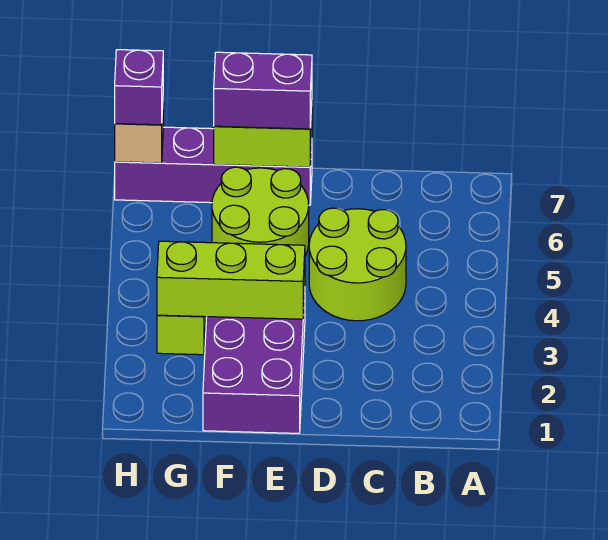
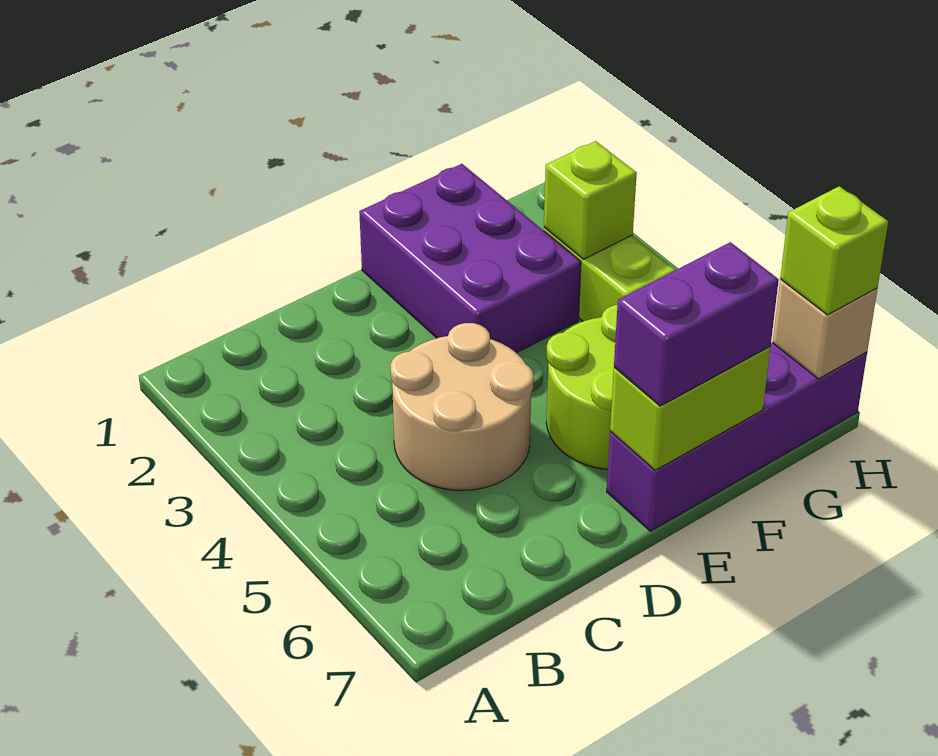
lime 2x2 round brick [309,208,406,321] -> tan 2x2 round brick [390,323,534,491]
lime 1x3 brick [157,241,305,319] -> lime 1x1 brick [544,141,637,259]
purple 1x1 brick [115,50,163,125] -> lime 1x1 brick [780,186,888,315]

